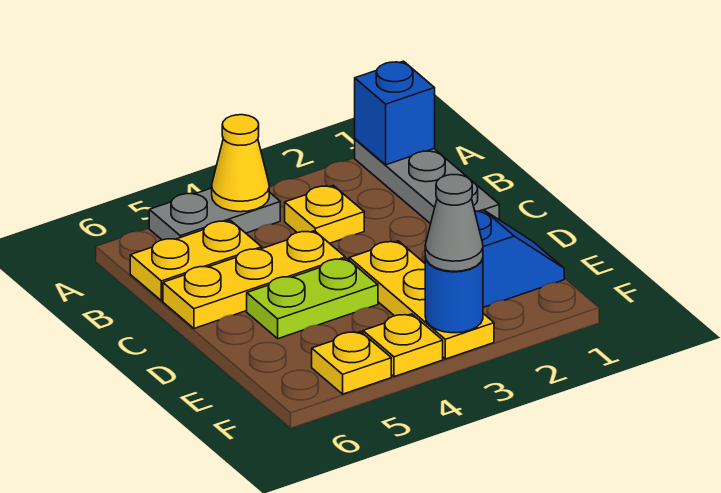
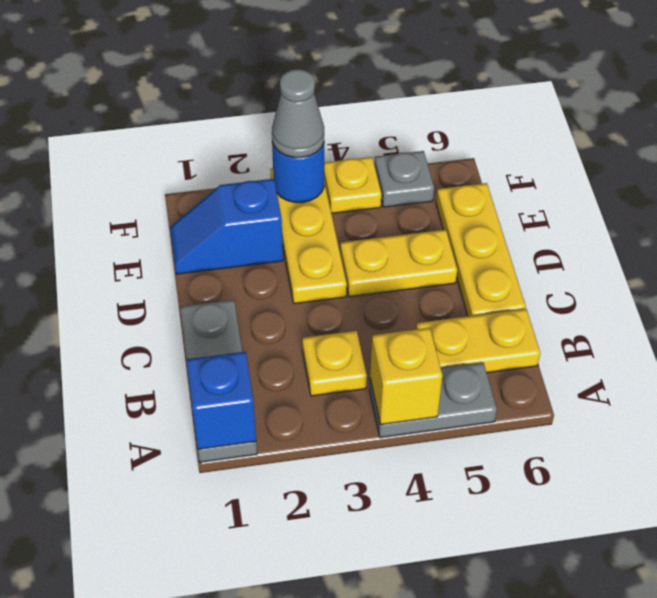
yellow 1x1 cone [212,115,269,212] -> yellow 1x1 brick [370,328,442,424]
yellow 1x3 plate [163,231,345,328] -> yellow 1x3 plate turned to [436,183,526,316]
lime 1x2 plate [247,259,378,339] -> yellow 1x2 plate [340,230,457,297]
yellow 1x1 plate [312,332,391,394] -> grey 1x1 plate [374,151,434,207]

